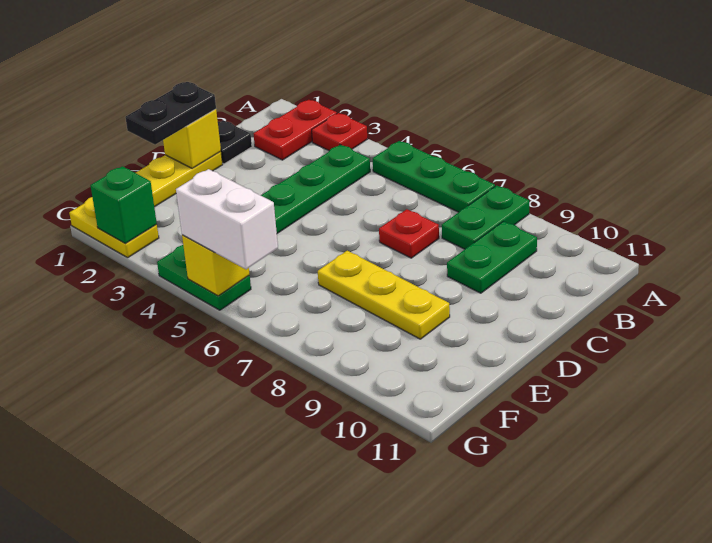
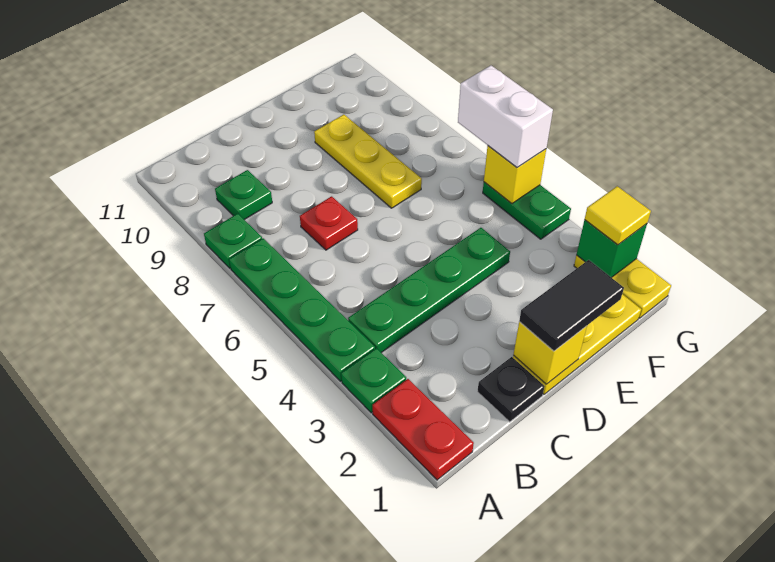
red 1x2 plate [253,100,337,160] -> red 1x2 plate turned to [373,379,474,480]
red 1x1 plate [312,113,367,151] -> green 1x1 plate [341,348,406,413]
green 1x3 plate [373,141,495,212] -> green 1x4 plate [229,238,375,381]
green 1x2 plate [442,185,529,249] -> green 1x1 plate [204,214,262,268]
green 1x2 plate [447,221,537,293] -> green 1x1 plate [215,170,272,220]
black 1x2 plate [125,82,216,145] -> black 1x2 tile [519,260,624,351]
none -> yellow 1x1 tile [585,186,651,245]

